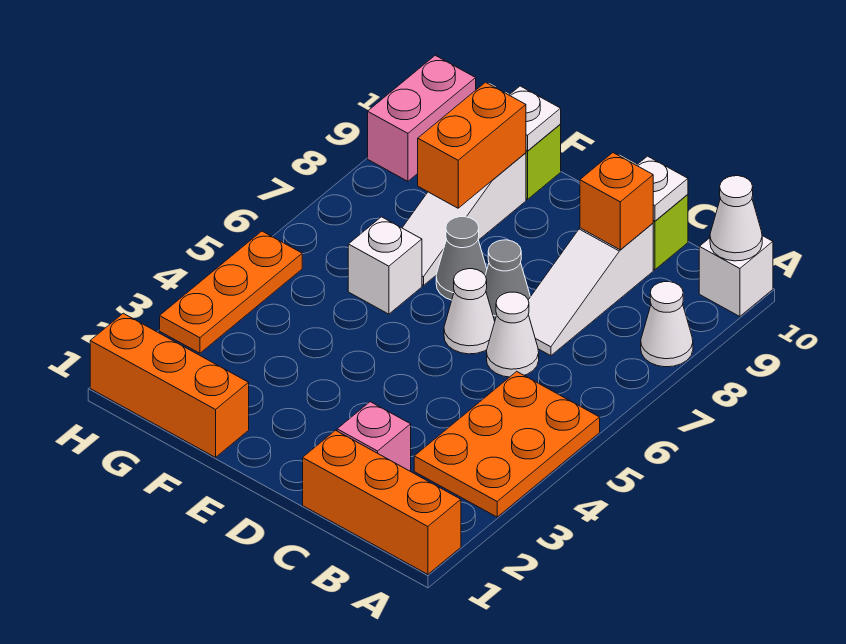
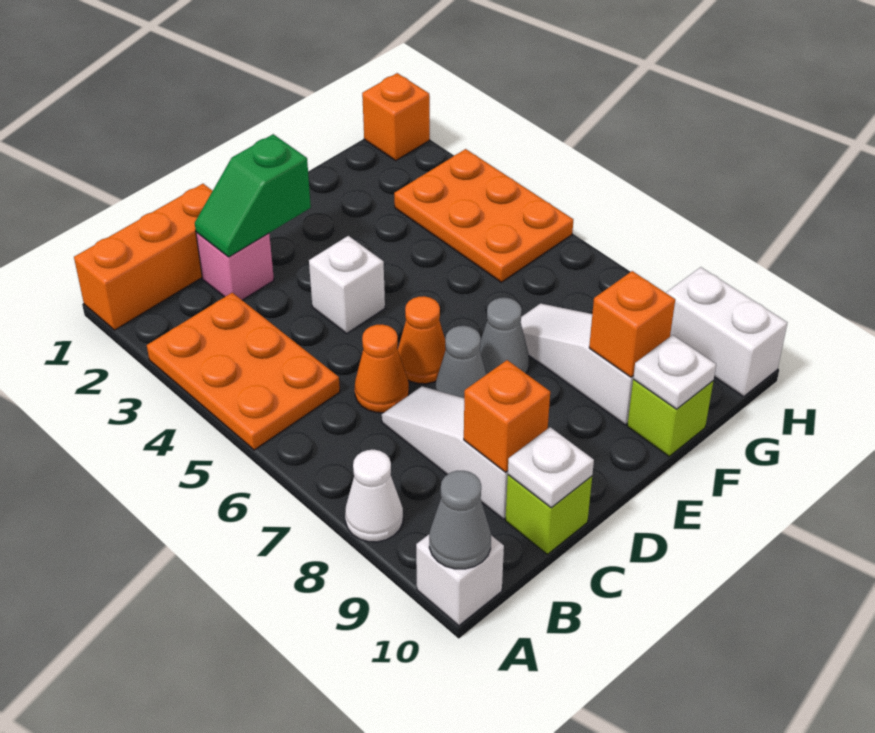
white 1x1 cone [710,176,762,261] -> grey 1x1 cone [429,471,491,569]
none -> green 1x2 slope [195,134,311,257]
white 1x1 cone [487,292,539,377] -> orange 1x1 cone [355,325,409,413]
white 1x1 cone [444,269,495,354] -> orange 1x1 cone [398,296,446,384]
orange 1x3 brick [90,313,249,457] -> orange 1x1 brick [362,73,430,160]
white 1x1 brick [348,217,422,314] -> white 1x1 brick moved to [309,236,385,333]
orange 1x2 brick [418,82,526,208] -> orange 1x1 brick [589,271,675,377]
orange 1x3 plate [160,231,302,353] -> orange 2x3 plate [394,149,573,282]
pink 1x2 brick [368,55,476,181] -> white 1x2 brick [666,267,787,397]

